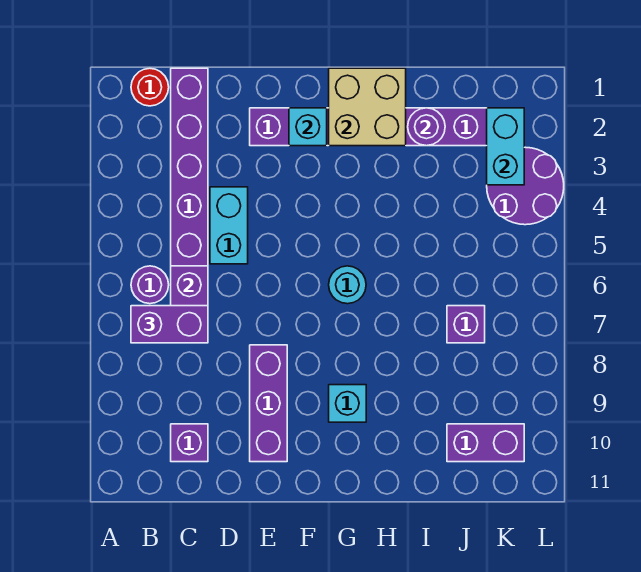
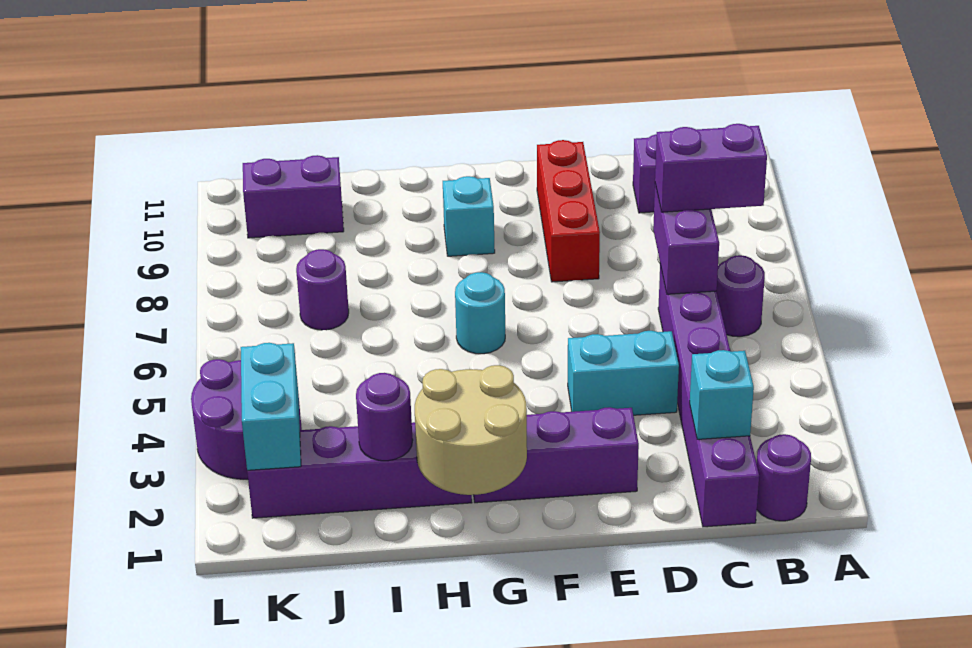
red 1x1 round brick [131,68,169,106] -> purple 1x1 round brick [757,434,811,521]
cyan 1x2 brick [210,187,248,264] -> cyan 1x2 brick turned to [568,331,679,415]
purple 1x3 brick [250,345,287,462] -> red 1x3 brick [537,140,600,282]
cyan 1x1 brick [289,108,327,146] -> cyan 1x1 brick moved to [690,350,754,439]
tan 2x2 brick [329,68,406,146] -> tan 2x2 round brick [415,365,527,495]
purple 1x1 brick [447,306,485,343] -> purple 1x1 round brick [296,249,349,330]

